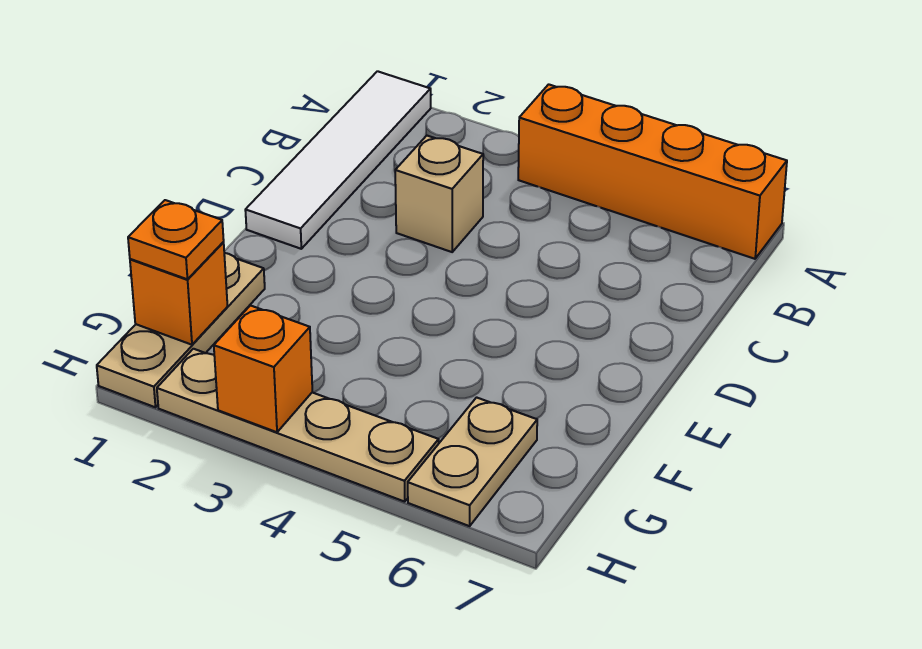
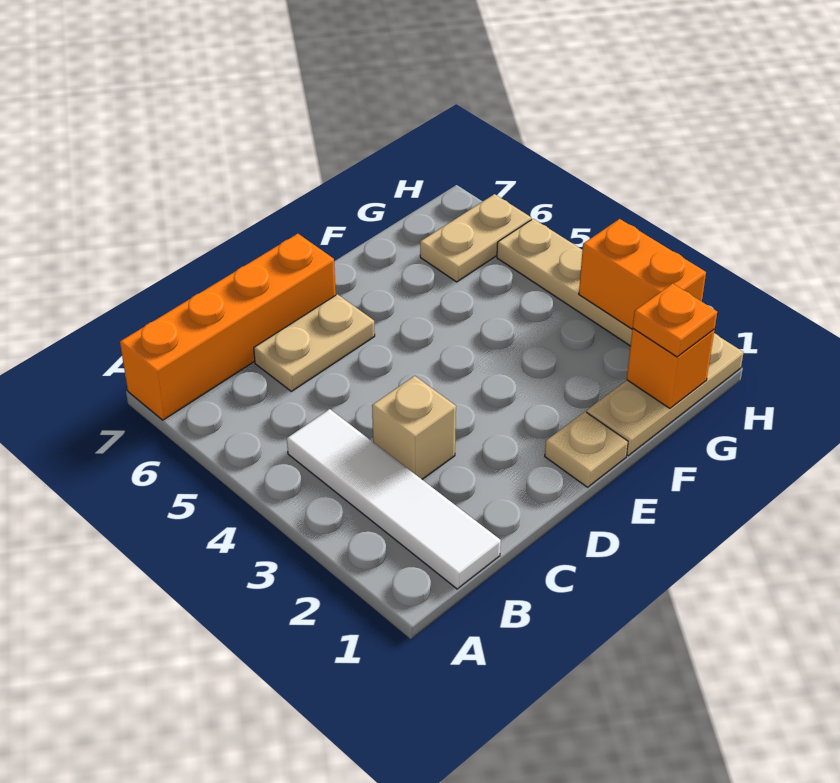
white 1x4 tile [245,71,431,249] -> white 1x4 tile turned to [287,409,501,589]
orange 1x4 brick [518,84,787,259] -> orange 1x4 brick turned to [120,234,336,420]
none -> tan 1x2 plate [254,294,375,391]
none -> tan 1x1 plate [545,412,628,487]
orange 1x1 brick [214,306,312,432] -> orange 1x2 brick [579,219,706,329]

